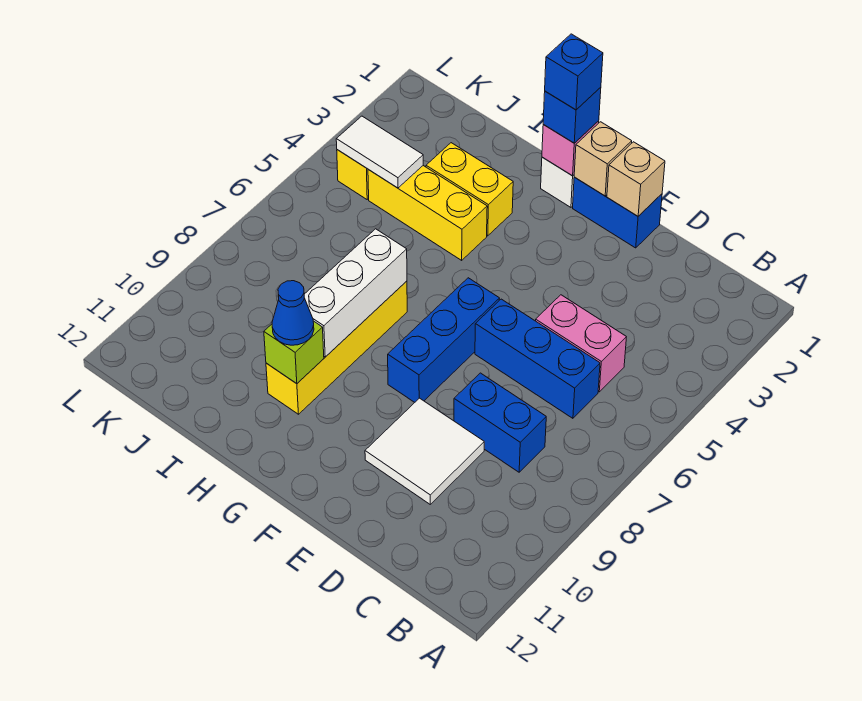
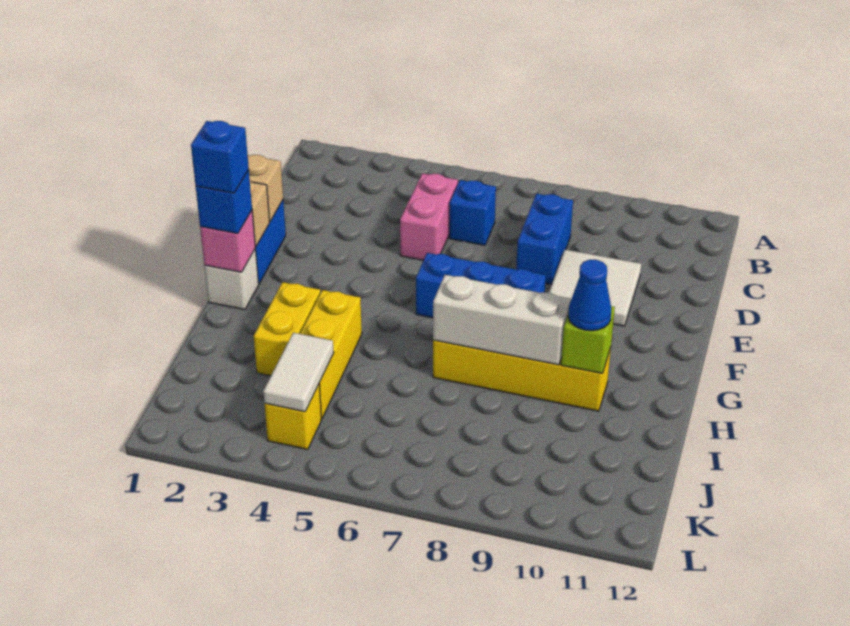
blue 1x3 brick [475,299,600,418] -> blue 1x1 brick [449,180,496,245]

